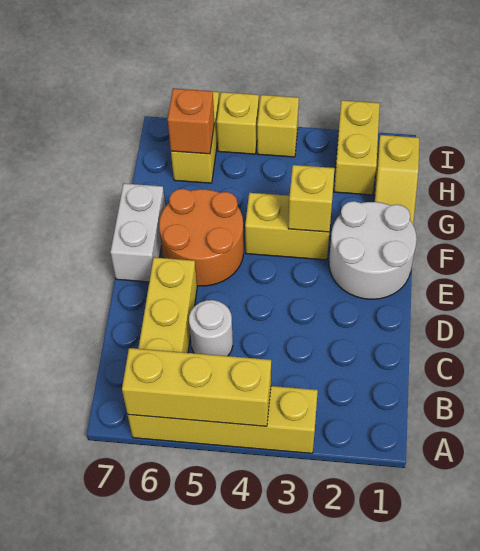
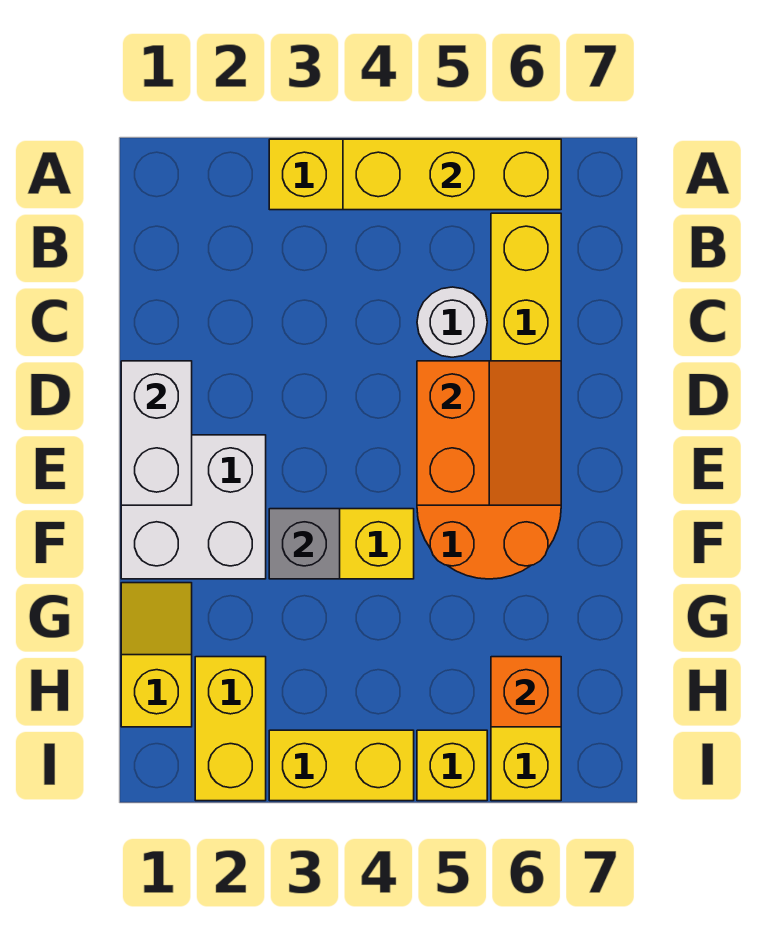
none -> orange 2x2 slope [417,361,561,505]
white 2x2 round brick [329,201,417,299] -> white 2x2 brick [121,435,266,579]
white 1x2 brick [111,183,165,282] -> white 1x2 brick moved to [121,361,192,505]
yellow 1x1 brick [288,165,335,232] -> grey 1x1 brick [269,509,340,579]
yellow 1x1 brick [257,95,299,157] -> yellow 1x2 brick [269,730,414,801]

